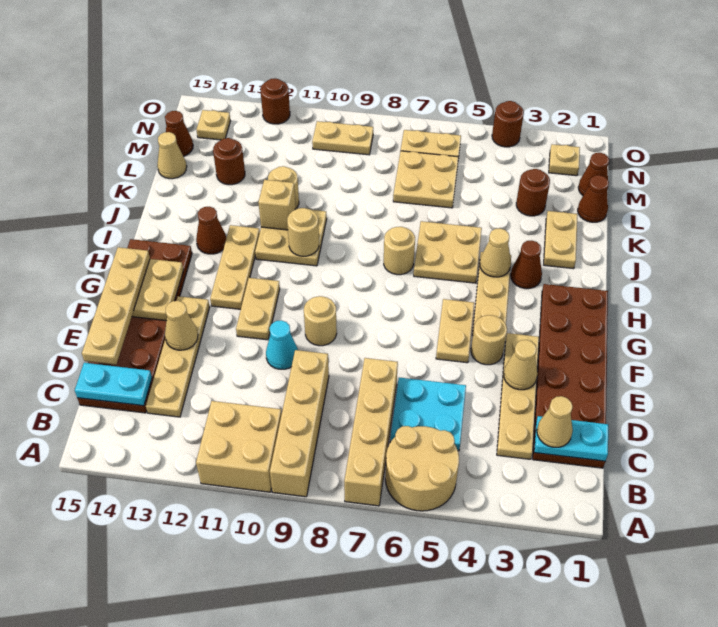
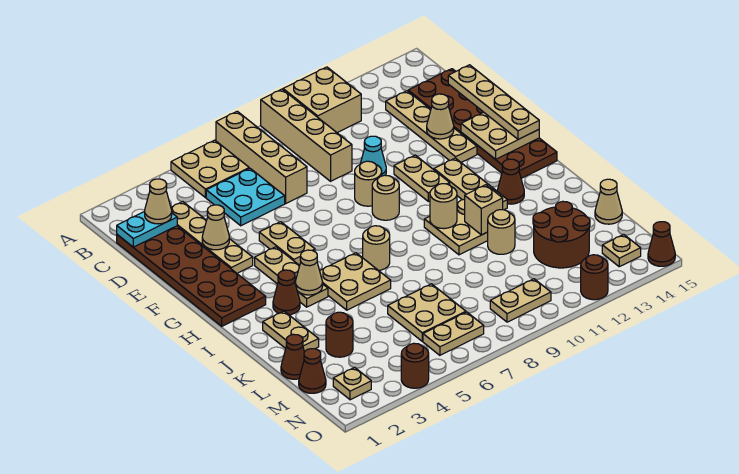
tan 2x2 round brick [385,426,459,511] -> tan 2x2 plate [171,140,249,198]
cyan 1x2 plate [75,363,152,406] -> none
tan 1x1 round brick [471,315,507,365] -> tan 1x1 round brick moved to [372,175,399,220]
brown 1x1 round brick [213,138,245,185] -> brown 2x2 round brick [533,201,590,268]
brown 1x1 cone [165,111,193,156] -> brown 1x1 cone moved to [648,222,675,266]

